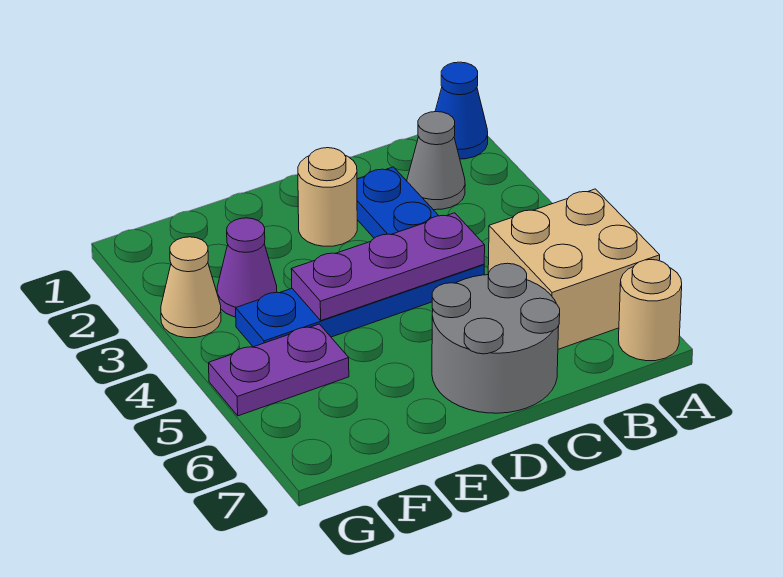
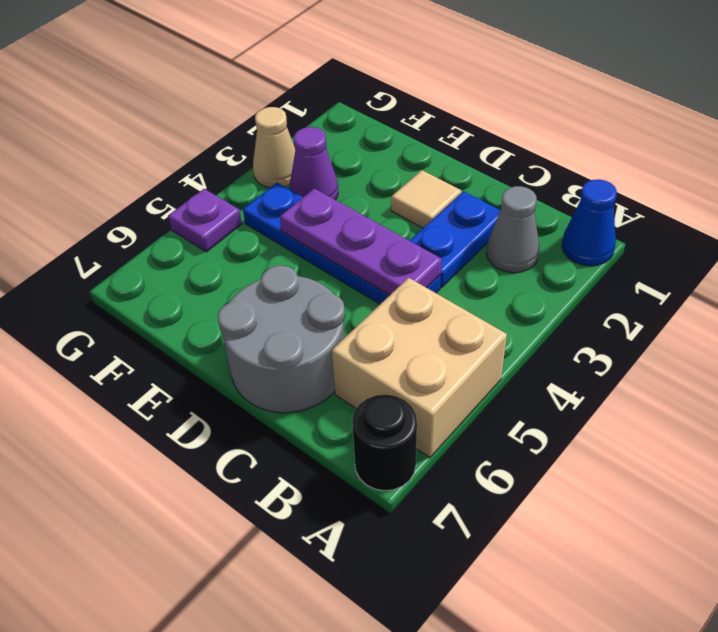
tan 1x1 round brick [619,260,682,361] -> black 1x1 round brick [352,394,417,491]
tan 1x1 round brick [298,148,357,246] -> tan 1x1 tile [391,170,461,228]
purple 1x2 plate [209,324,349,416] -> purple 1x1 plate [168,189,242,252]

